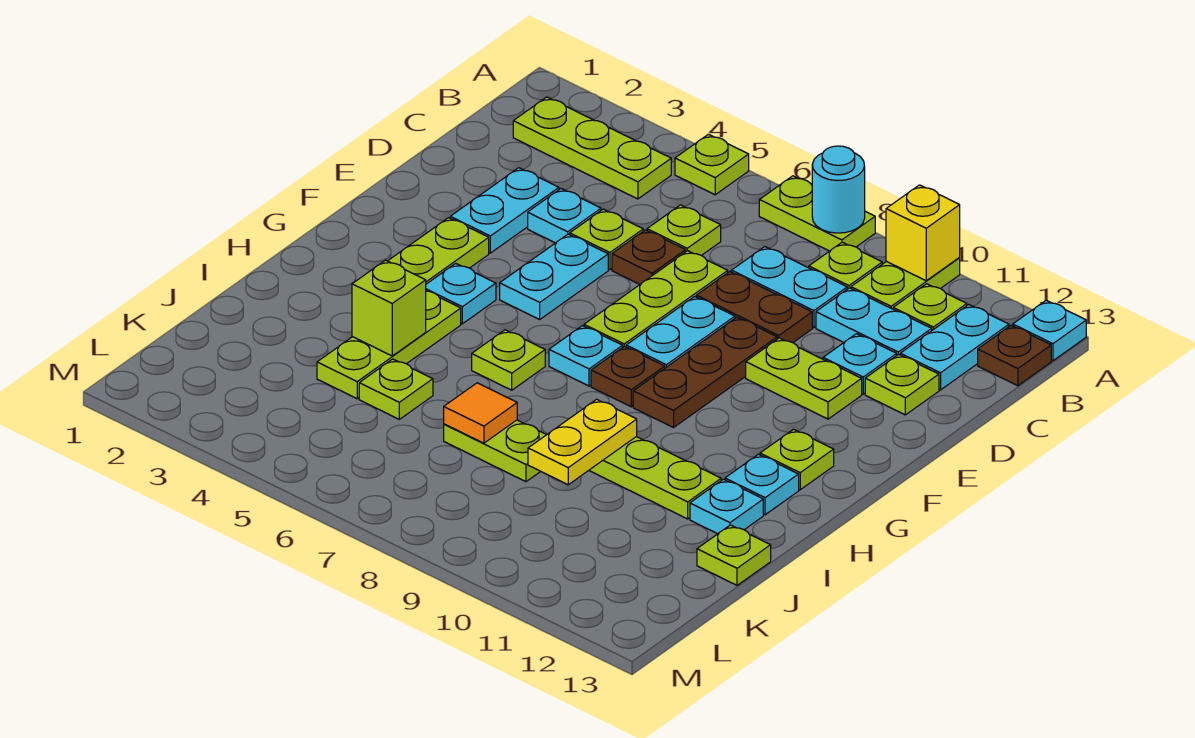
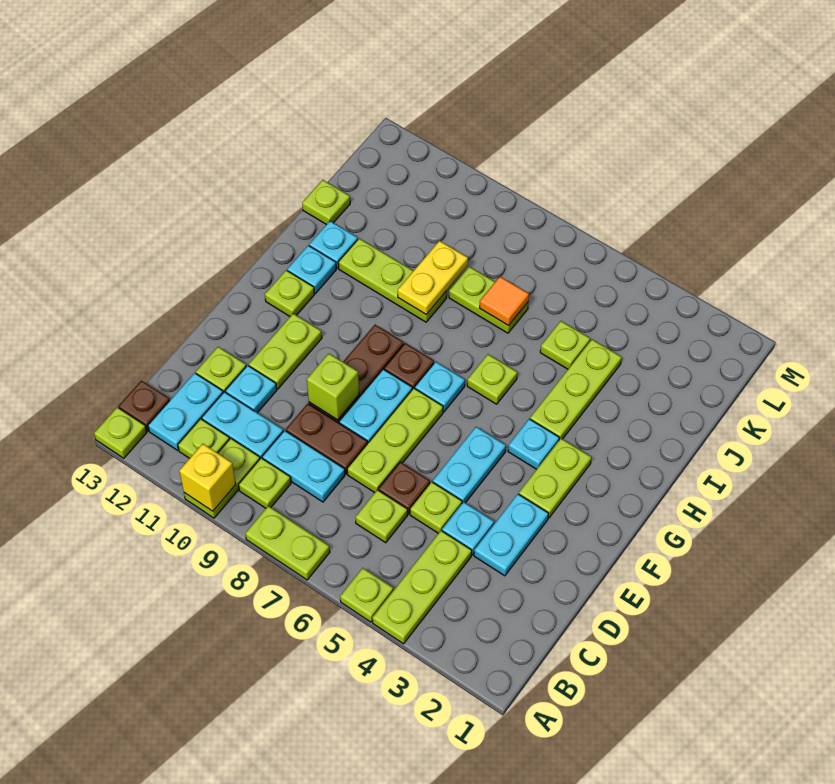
cyan 1x1 round brick [812,146,865,233] -> none
cyan 1x1 plate [1013,300,1086,361] -> lime 1x1 plate [94,407,147,458]
lime 1x3 plate [513,97,671,199] -> lime 1x3 plate turned to [372,531,472,644]
lime 1x2 plate [746,338,862,419] -> lime 1x2 plate turned to [249,314,322,389]
lime 1x1 brick [352,260,426,356] -> lime 1x1 brick moved to [307,353,359,420]

